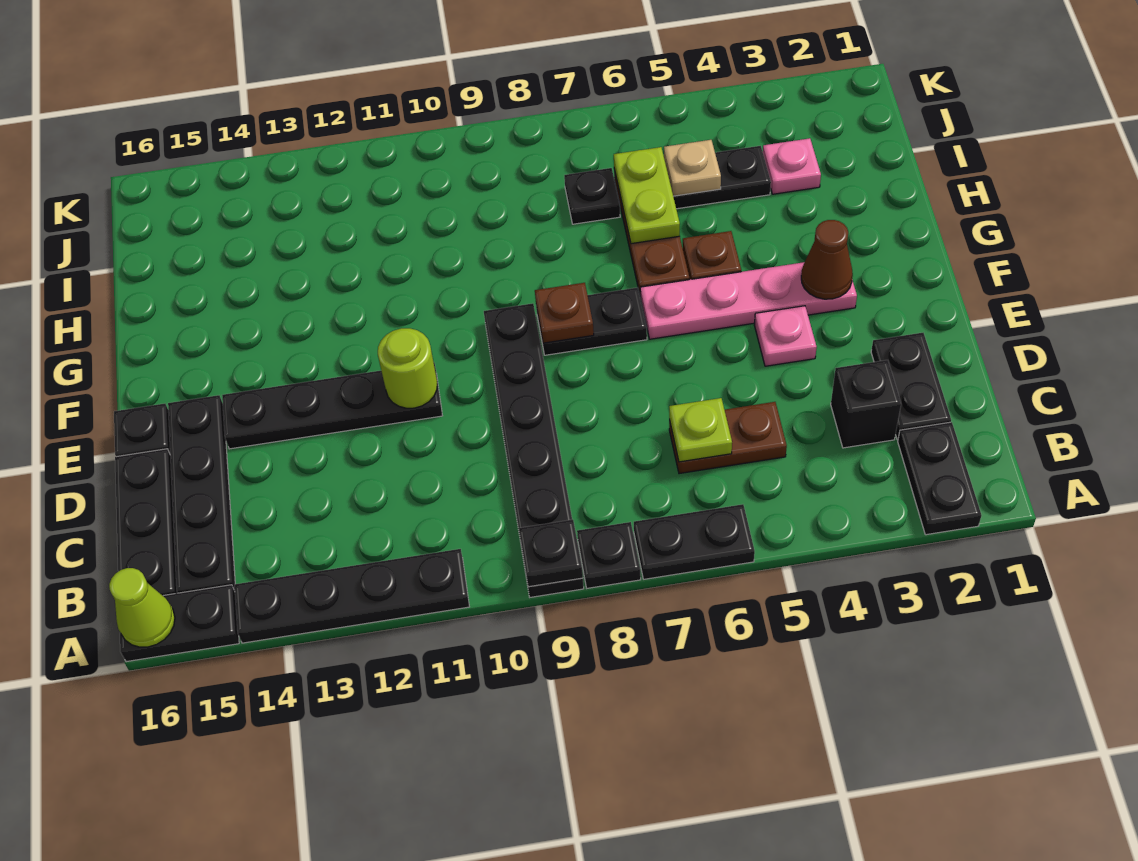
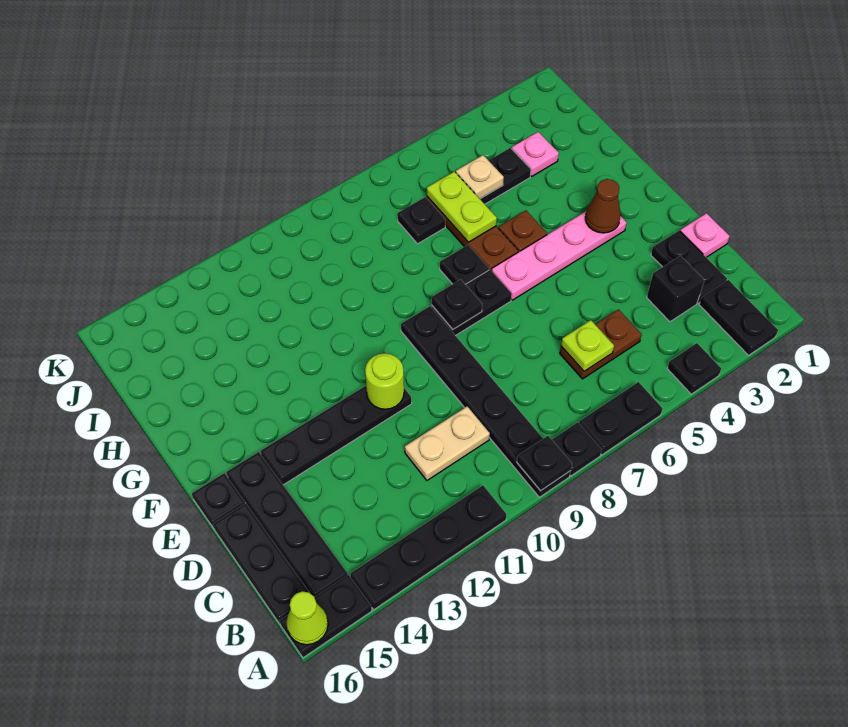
none -> black 1x1 plate [667,343,721,394]
none -> tan 1x2 plate [405,406,490,480]
pink 1x1 plate [754,306,817,366] -> pink 1x1 plate moved to [680,213,730,257]
brown 1x1 plate [535,283,594,343] -> black 1x1 plate [432,279,482,329]
none -> black 1x1 plate [440,245,489,284]

